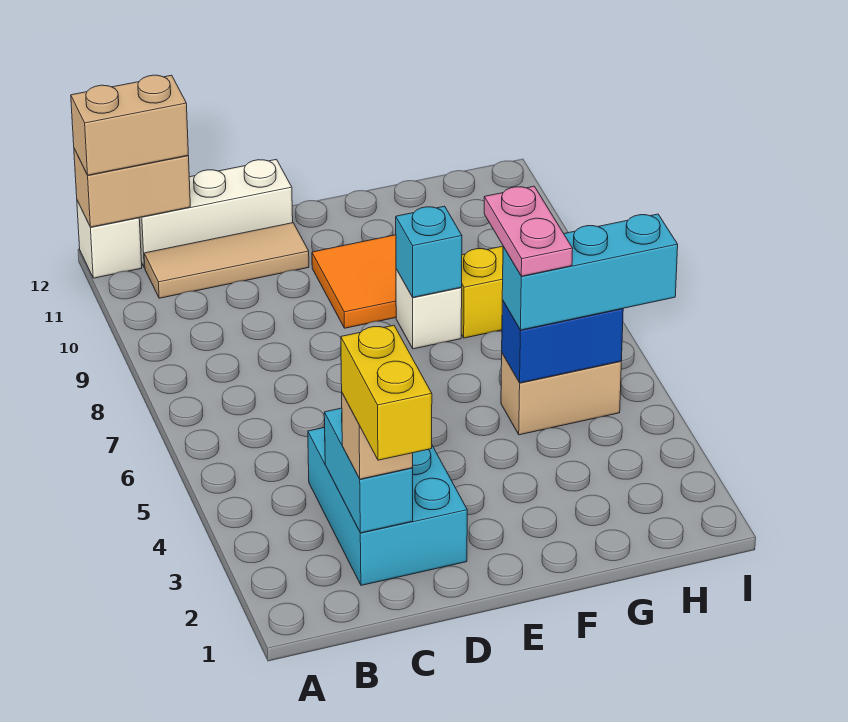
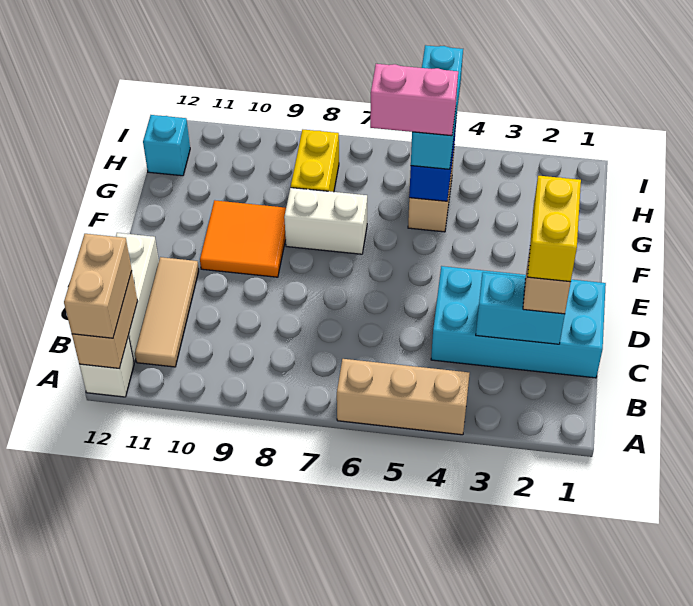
none -> tan 1x3 brick [337,359,470,435]
yellow 1x2 brick [341,325,432,460] -> yellow 1x2 brick turned to [528,176,581,282]
cyan 2x3 brick [308,427,467,585] -> cyan 2x4 brick [431,266,606,378]
white 1x1 brick [396,269,462,349] -> white 1x2 brick [284,188,367,254]
cyan 1x1 brick [396,206,462,297] -> cyan 1x1 brick moved to [143,115,190,176]
pink 1x2 plate [484,186,573,276] -> pink 1x2 brick [370,64,458,136]

